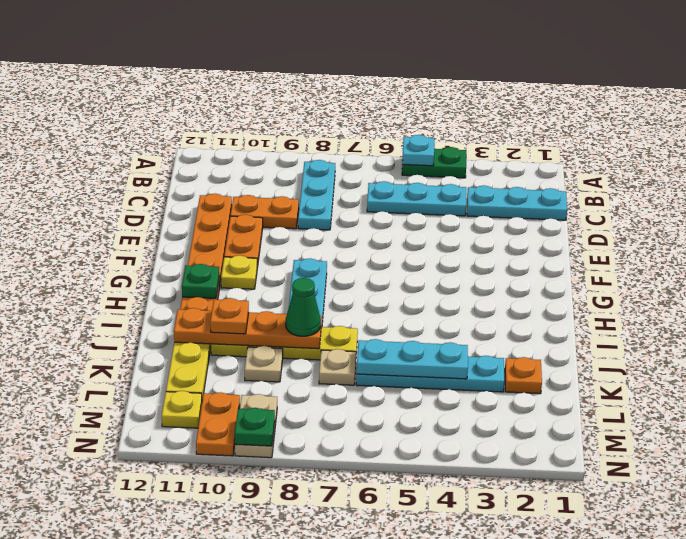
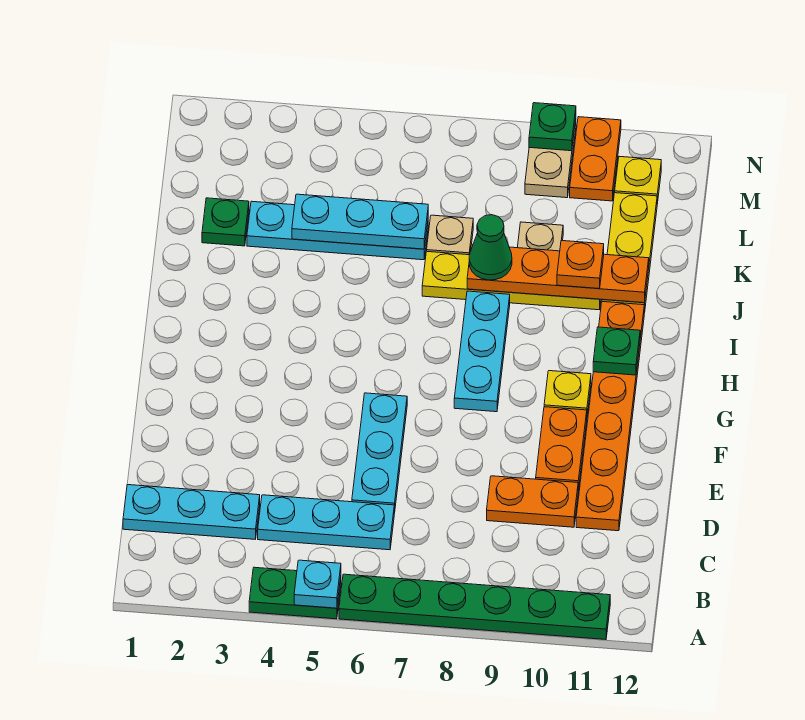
none -> green 1x6 plate [339,574,610,640]
cyan 1x3 plate [298,160,335,230] -> cyan 1x3 plate moved to [352,393,407,513]
orange 1x1 plate [505,357,542,394] -> green 1x1 plate [202,198,249,246]

